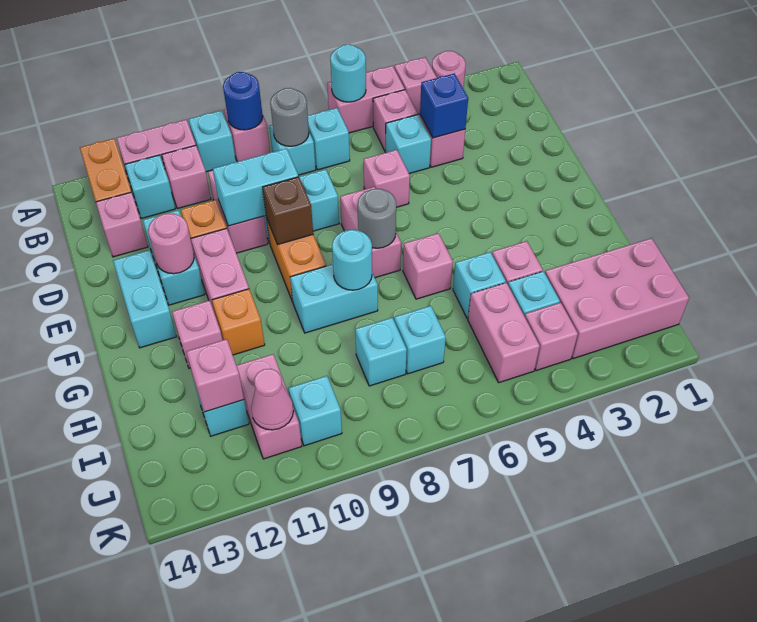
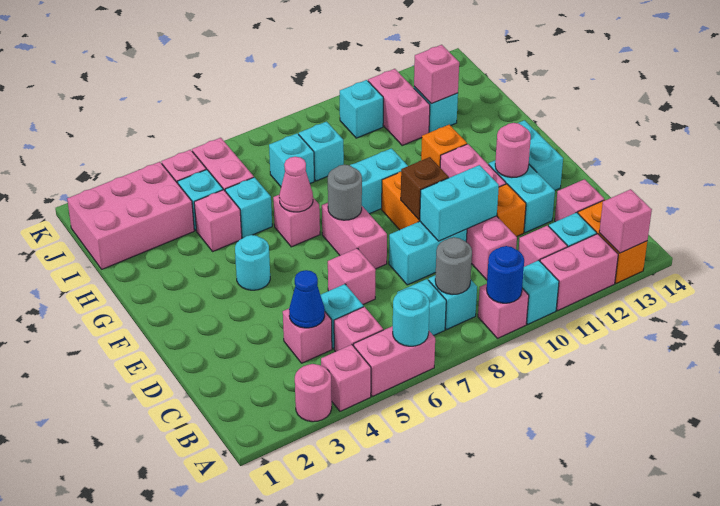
blue 1x1 brick [420,74,468,138] -> blue 1x1 cone [289,270,325,328]
cyan 1x1 round brick [332,230,372,290] -> cyan 1x1 round brick moved to [235,235,270,290]
pink 1x1 brick [172,300,222,368] -> pink 1x1 brick moved to [599,189,652,253]
pink 1x1 cone [251,369,294,430] -> pink 1x1 cone moved to [279,157,313,212]

